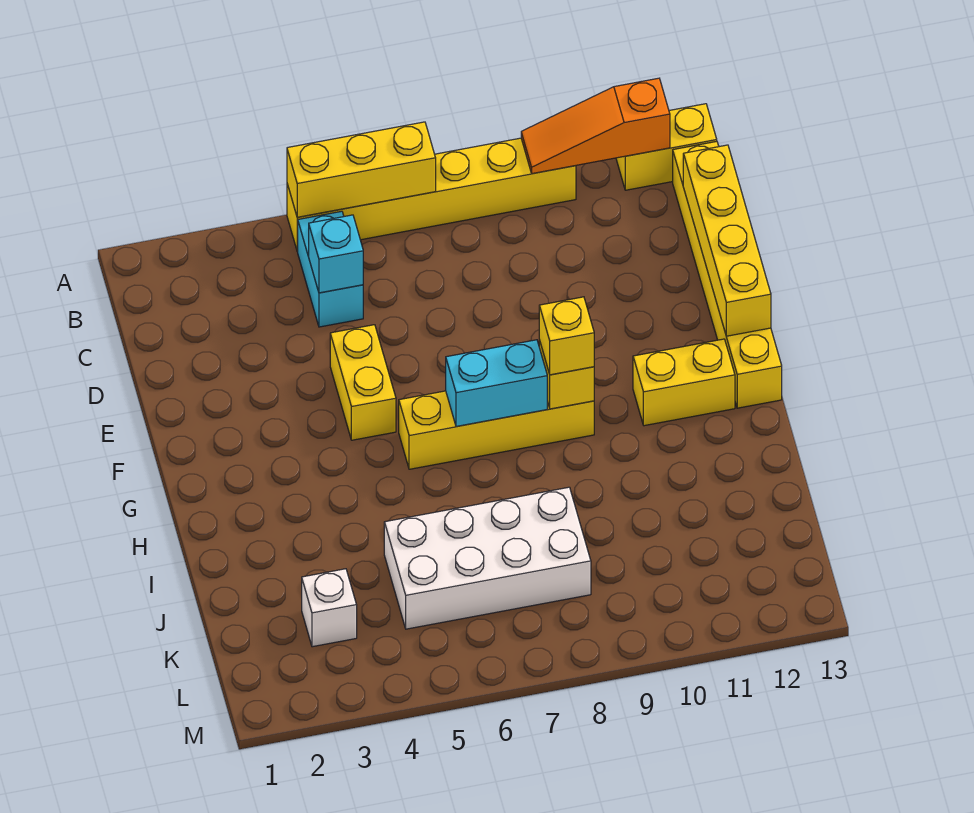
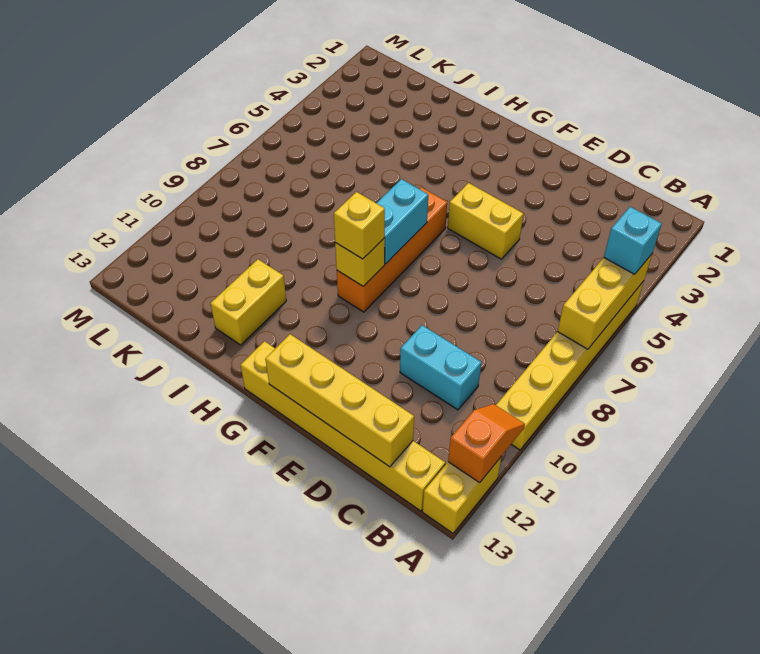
orange 1x3 slope [521,78,670,174] -> orange 1x2 slope [448,404,525,482]
cyan 1x2 brick [297,211,363,327] -> cyan 1x2 brick moved to [400,325,481,410]
cyan 1x1 brick [309,215,363,293] -> cyan 1x1 brick moved to [604,207,662,274]
yellow 1x4 brick [399,391,594,469] -> orange 1x4 brick [337,187,447,312]
yellow 1x2 brick [633,339,735,426] -> yellow 1x2 brick moved to [210,259,286,345]
white 2x4 brick [384,487,591,629] -> none
white 1x1 brick [302,569,357,647] -> none

